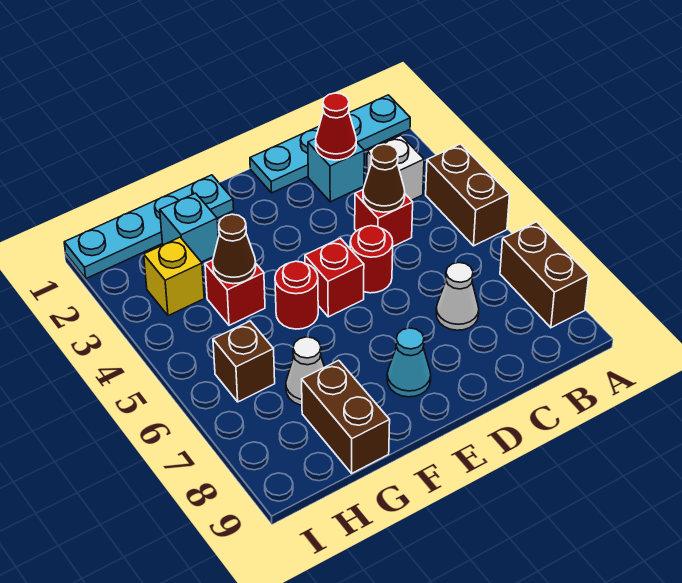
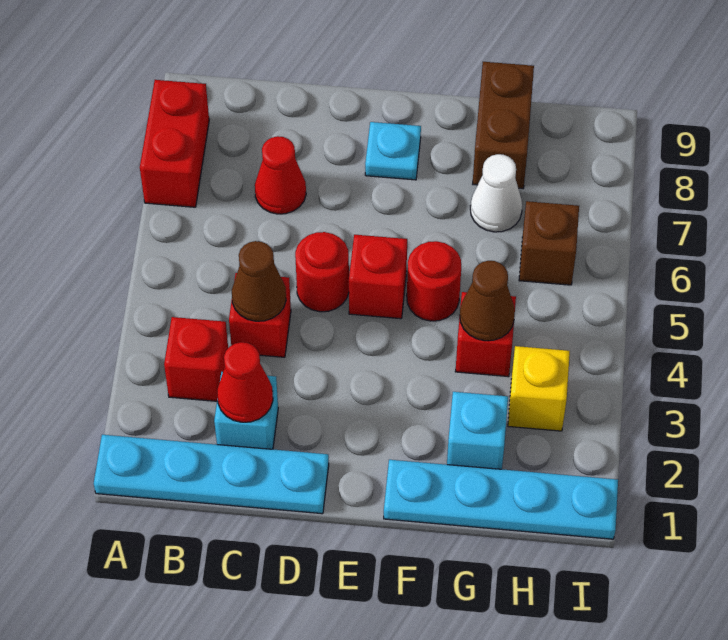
brown 1x2 brick [426,144,510,246] -> none
brown 1x2 brick [500,222,589,328] -> red 1x2 brick [140,80,209,207]
white 1x1 brick [367,135,424,200] -> red 1x1 brick [164,317,228,401]
white 1x1 cone [436,263,479,330] -> red 1x1 cone [255,136,306,214]
cyan 1x1 cone [387,328,431,397] -> cyan 1x1 plate [365,122,421,180]

